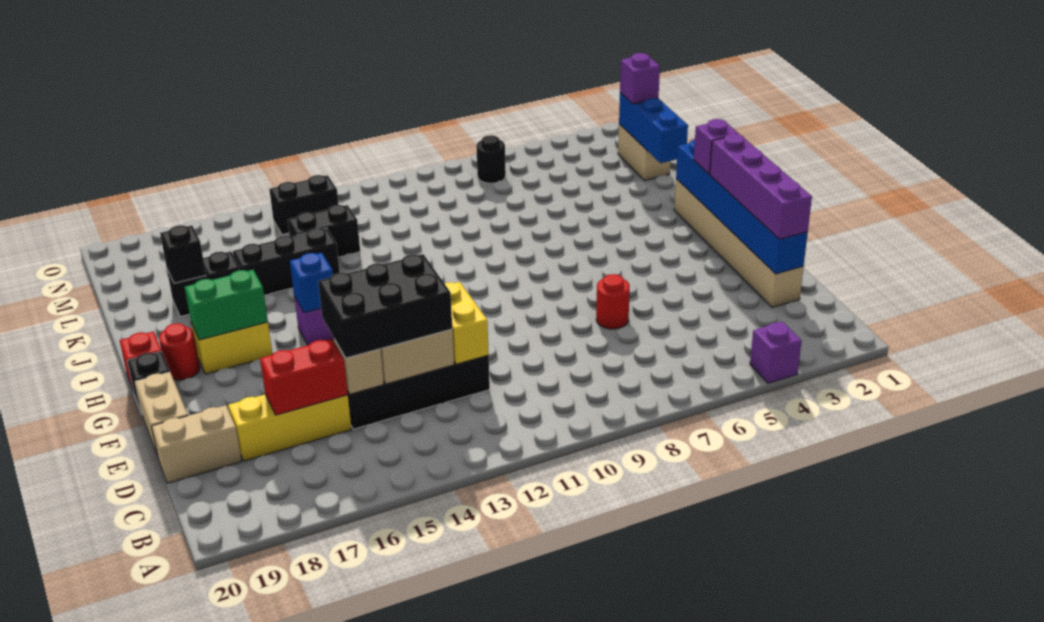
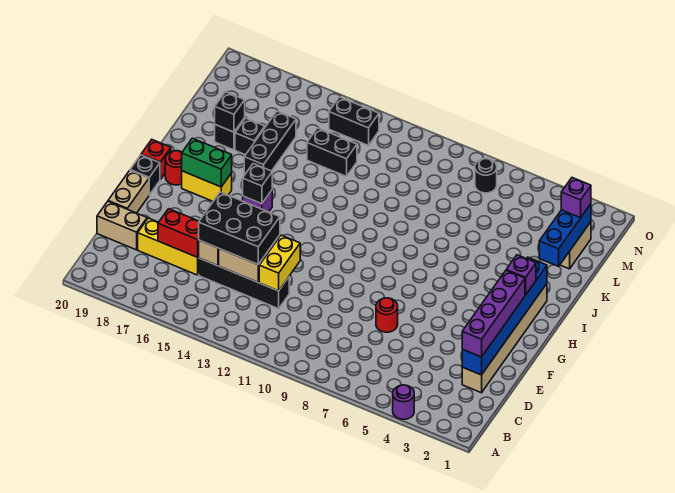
purple 1x1 brick [750,322,802,383] -> purple 1x1 round brick [393,385,414,419]
blue 1x1 brick [290,253,333,313] -> black 1x1 brick [243,164,272,204]
black 1x3 brick [233,228,340,294] -> black 1x3 brick turned to [244,111,296,174]

